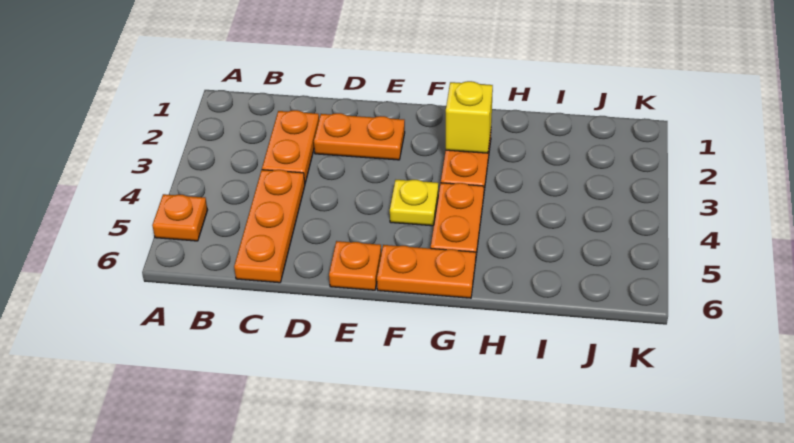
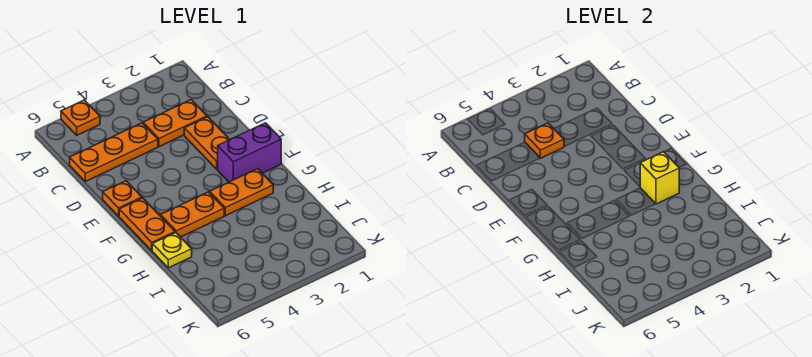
none -> orange 1x1 plate [525,123,564,158]
none -> purple 1x2 brick [218,123,281,182]
yellow 1x1 plate [390,180,438,226] -> yellow 1x1 plate moved to [152,233,192,268]

